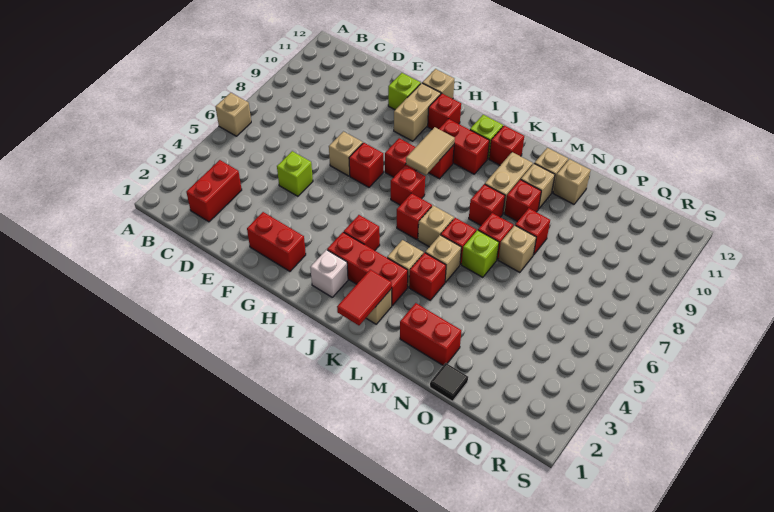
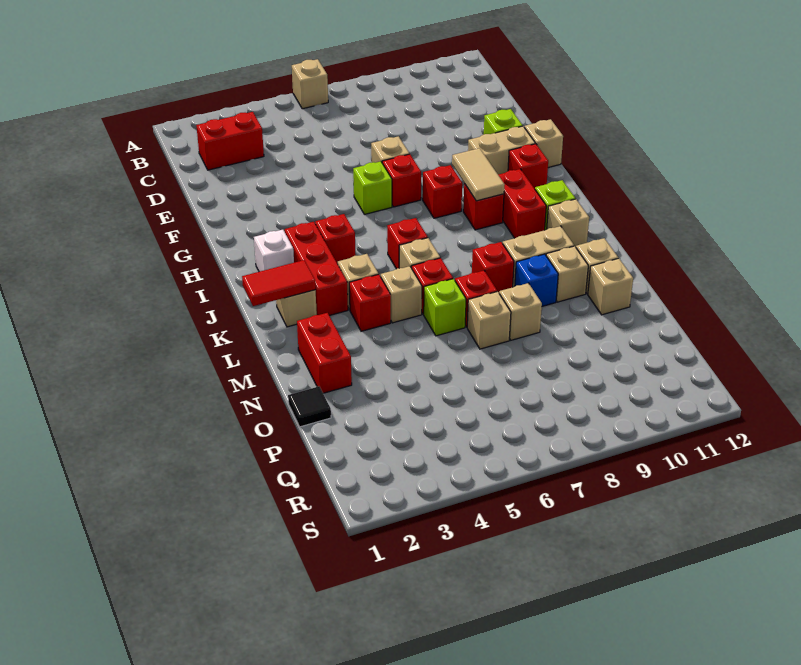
lime 1x1 brick [277,151,313,196] -> lime 1x1 brick moved to [353,161,392,214]
red 1x2 brick [247,212,306,271] -> none
red 1x1 brick [391,165,425,205] -> none
tan 1x2 tile [406,127,455,175] -> tan 1x2 tile turned to [452,148,505,201]
red 1x1 brick [489,126,524,165] -> tan 1x1 brick [547,199,589,247]
red 1x1 brick [504,180,541,222] -> blue 1x1 brick [515,254,558,306]
red 1x1 brick [515,208,550,255] -> tan 1x1 brick [499,283,542,340]

